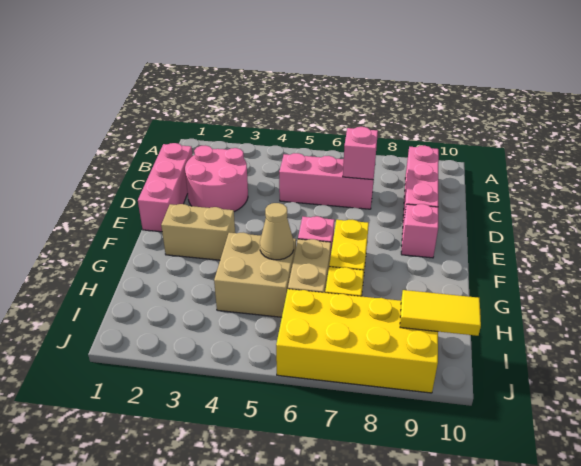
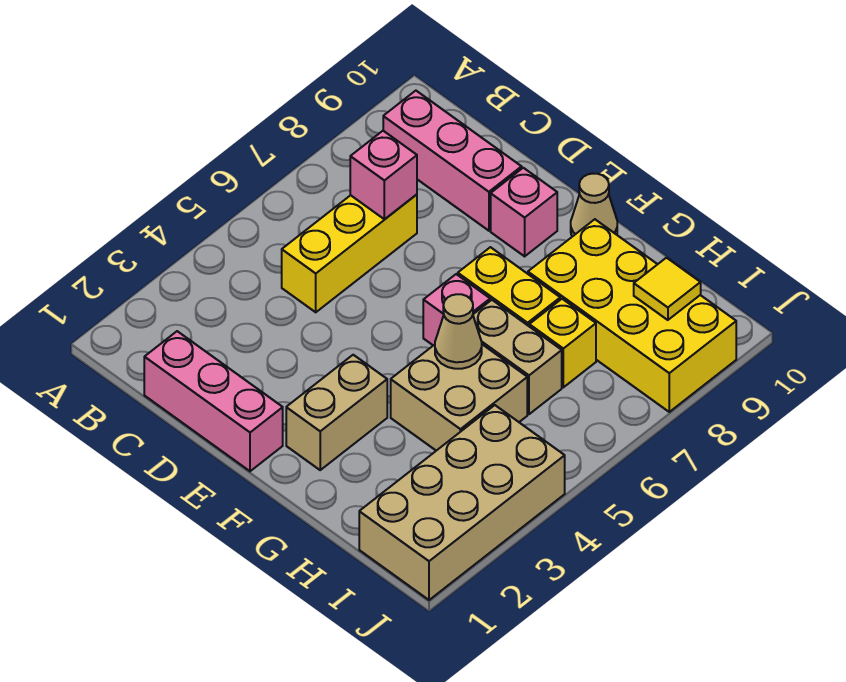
pink 2x2 round brick [185,146,248,212] -> none
pink 1x3 brick [279,153,374,209] -> yellow 1x3 brick [282,195,417,312]
none -> tan 1x1 cone [571,174,617,237]
none -> tan 2x4 brick [359,405,565,600]
yellow 2x4 brick [276,289,438,393] -> yellow 2x4 brick turned to [528,219,736,412]
yellow 1x2 tile [400,290,481,336] -> yellow 1x1 tile [634,258,701,320]

